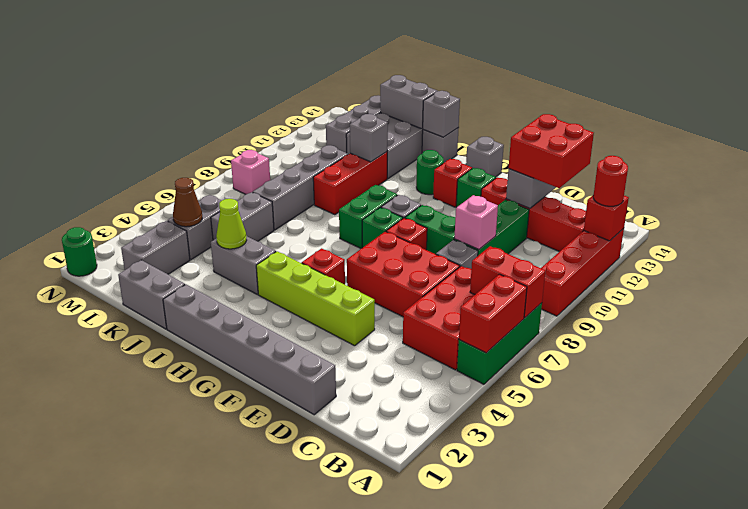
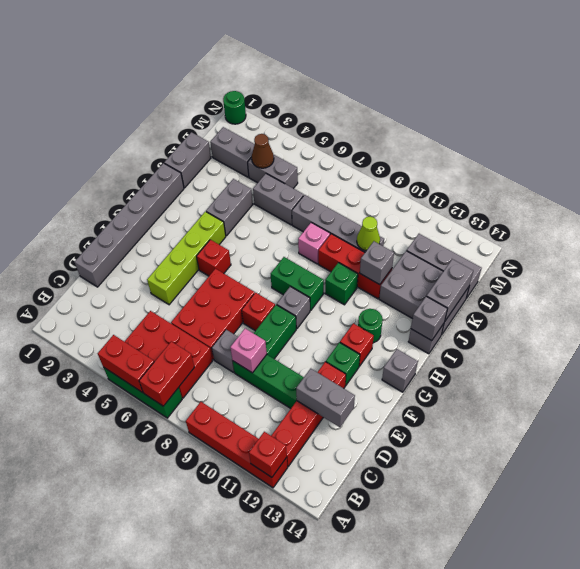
red 1x1 round brick [593,156,628,206] -> none
red 2x2 brick [509,114,594,188] -> none
green 1x1 brick [362,208,403,248] -> green 1x1 brick moved to [325,263,358,305]
lime 1x1 cone [216,199,247,249] -> lime 1x1 cone moved to [357,217,380,251]
pink 1x1 brick [231,150,270,194] -> pink 1x1 brick moved to [298,223,330,264]

